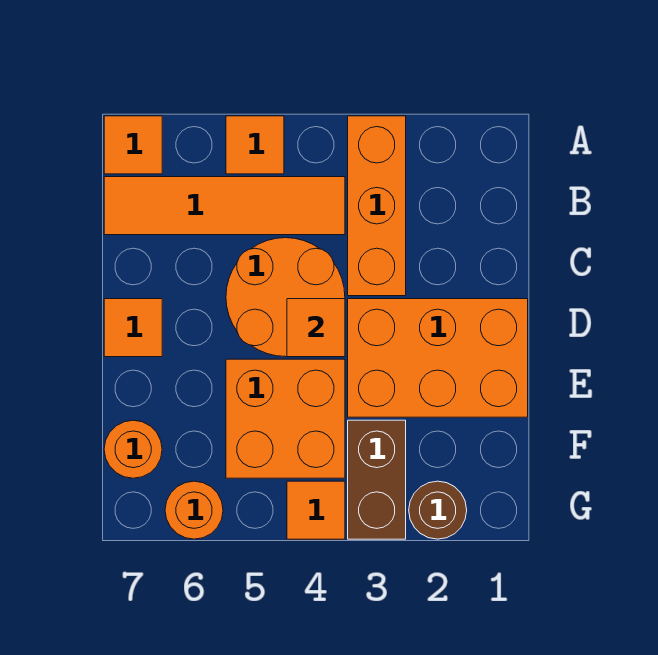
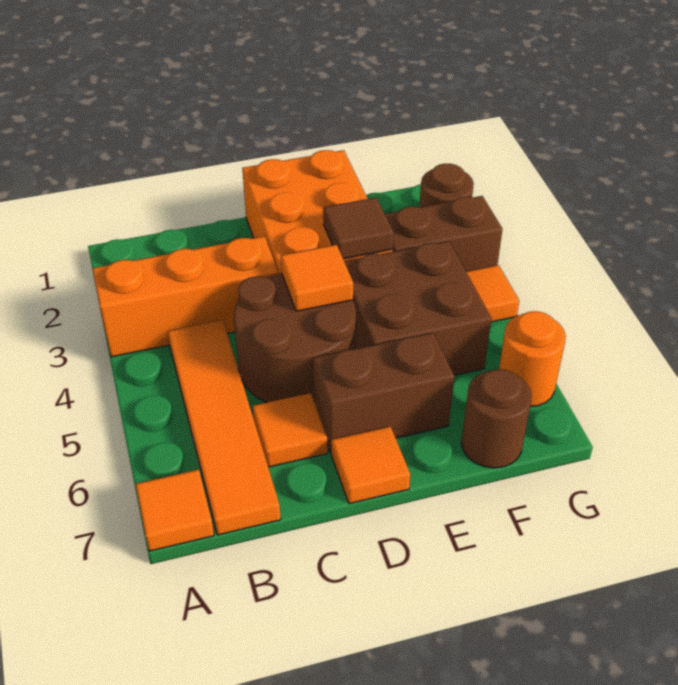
orange 1x1 tile [226,116,284,174] -> orange 1x1 tile moved to [253,393,328,467]
orange 2x2 round brick [226,238,345,357] -> brown 2x2 round brick [234,273,356,403]
none -> brown 1x2 brick [313,333,454,453]
none -> brown 1x1 tile [323,198,394,259]
orange 2x2 brick [226,359,345,478] -> brown 2x2 brick [344,241,491,375]
orange 1x1 round brick [104,420,162,478] -> brown 1x1 round brick [461,369,532,468]

